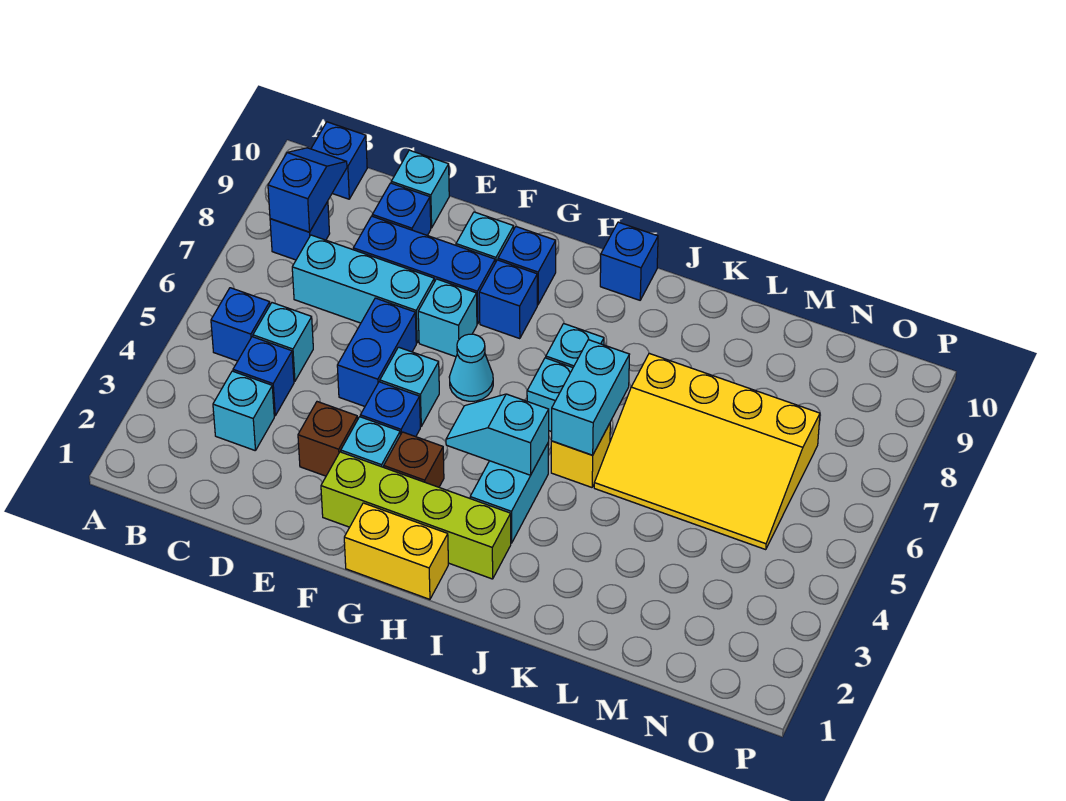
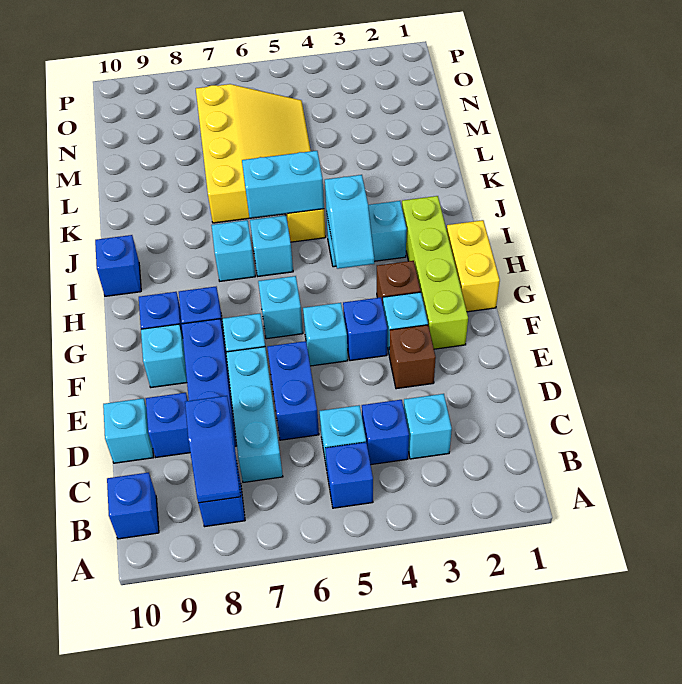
blue 1x2 slope [268,148,347,232] -> blue 1x2 slope turned to [185,396,241,503]
blue 1x2 brick [337,298,416,406] -> blue 1x2 brick turned to [267,341,319,440]
cyan 1x1 cone [449,334,493,401] -> cyan 1x1 brick [258,276,303,339]

